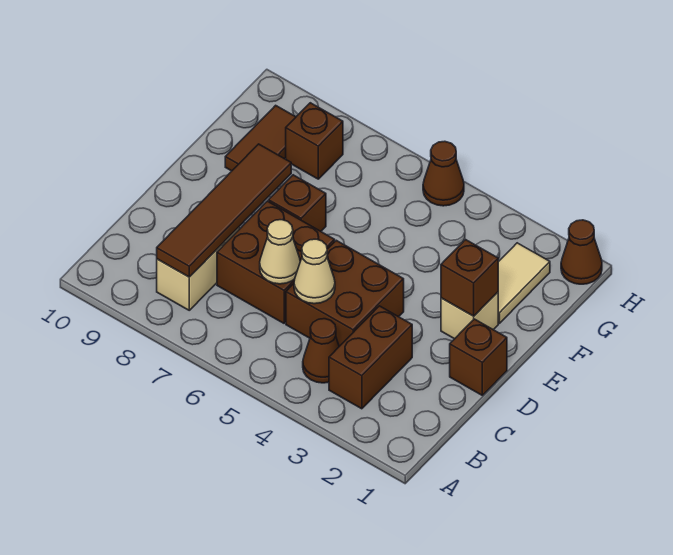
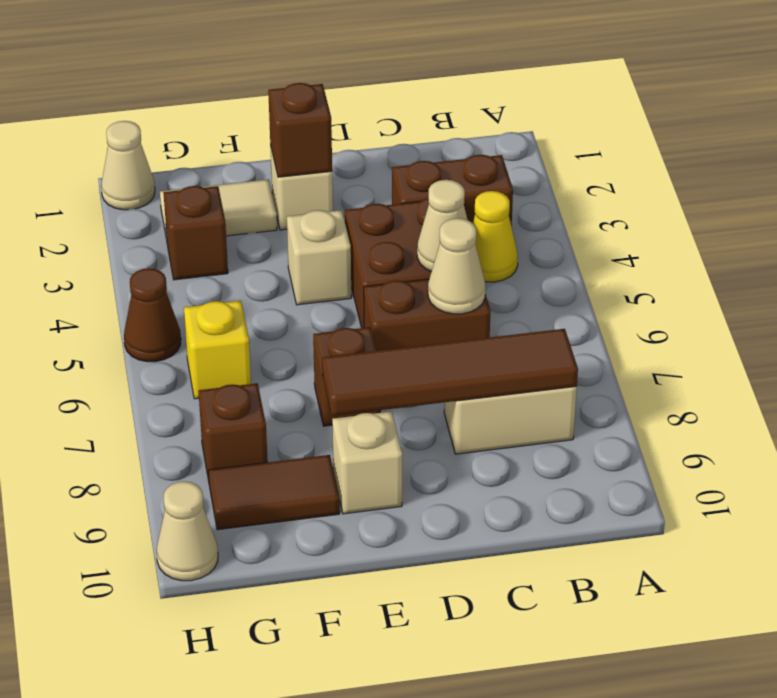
brown 1x1 cone [303,319,339,383] -> yellow 1x1 cone [473,191,518,282]
brown 2x2 brick [217,201,335,323] -> brown 1x2 brick [364,279,491,351]
brown 1x1 brick [450,319,507,395] -> brown 1x1 brick moved to [163,186,228,280]
none -> tan 1x1 brick [287,210,351,305]
none -> tan 1x1 brick [332,411,402,514]
none -> yellow 1x1 brick [184,301,251,399]
brown 1x1 cone [561,220,602,284] -> tan 1x1 cone [101,121,155,210]
none -> tan 1x1 cone [157,481,218,581]

